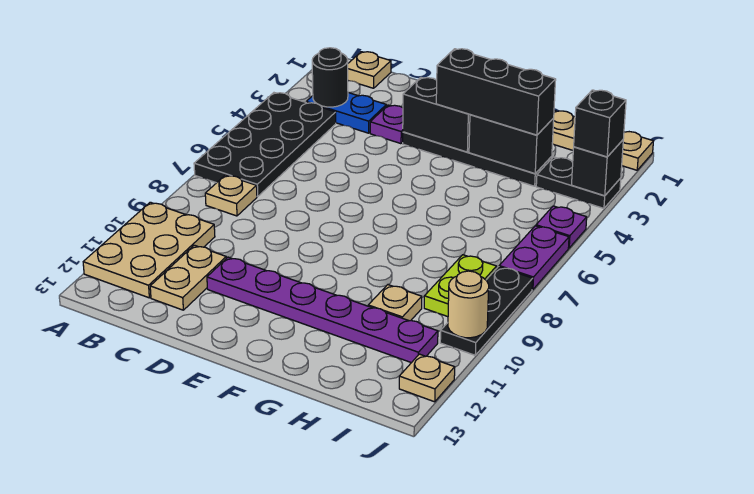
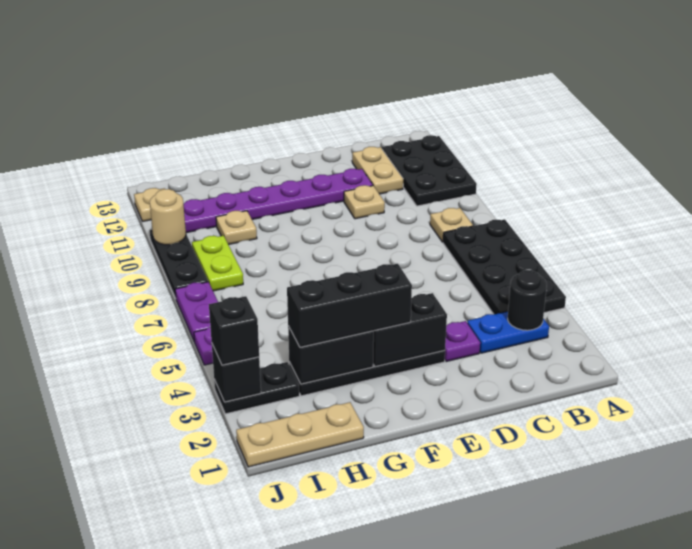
tan 2x3 plate [83,202,215,298] -> black 2x3 plate [382,135,477,206]
tan 1x1 plate [348,52,391,88] -> tan 1x1 plate moved to [344,185,385,219]

